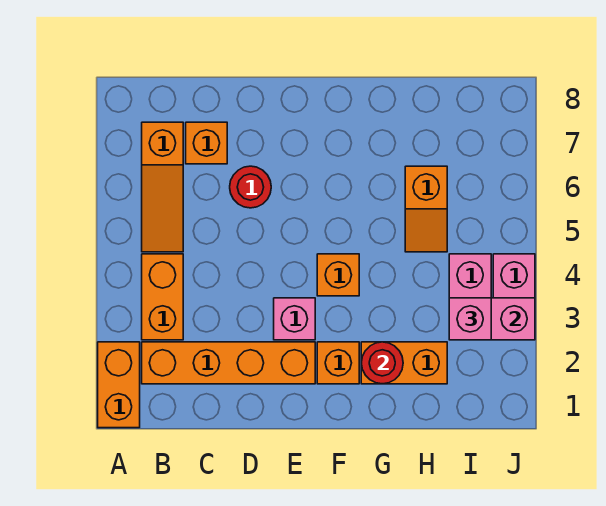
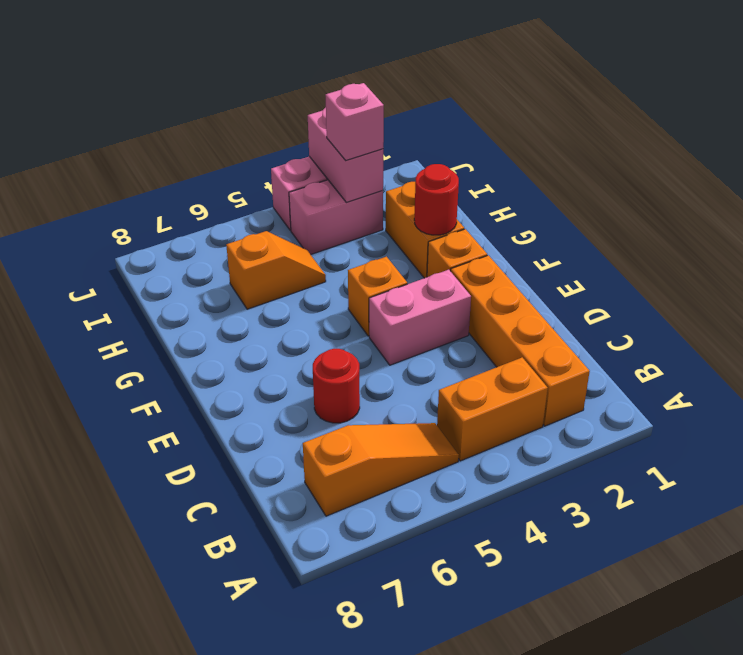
orange 1x2 brick [98,342,140,428] -> none
orange 1x1 brick [186,122,227,164] -> none
pink 1x1 brick [274,298,315,340] -> pink 1x2 brick [369,270,471,365]

